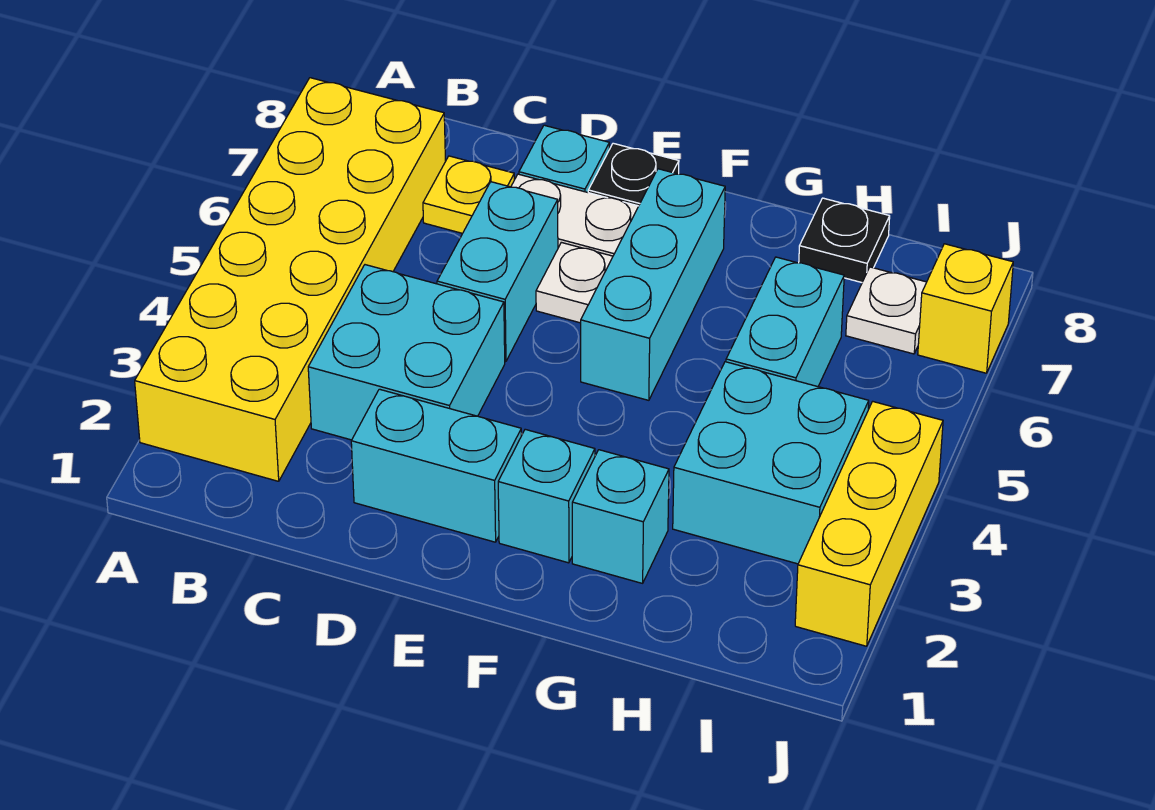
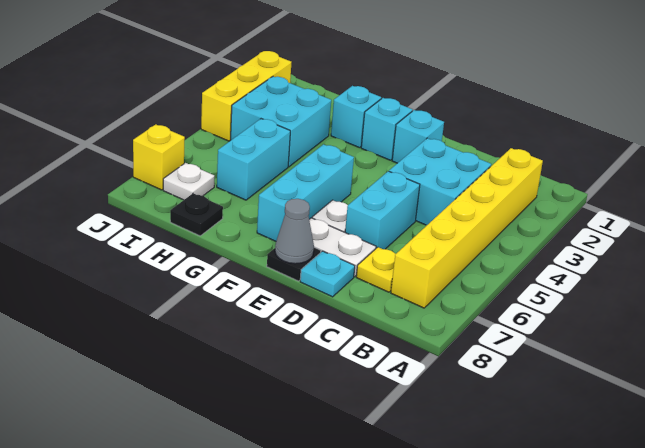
yellow 2x6 brick [135,78,445,481] -> yellow 1x6 brick [391,148,543,308]
cyan 1x2 brick [351,389,521,542] -> cyan 1x1 brick [392,110,444,163]
none -> grey 1x1 cone [275,199,314,264]

